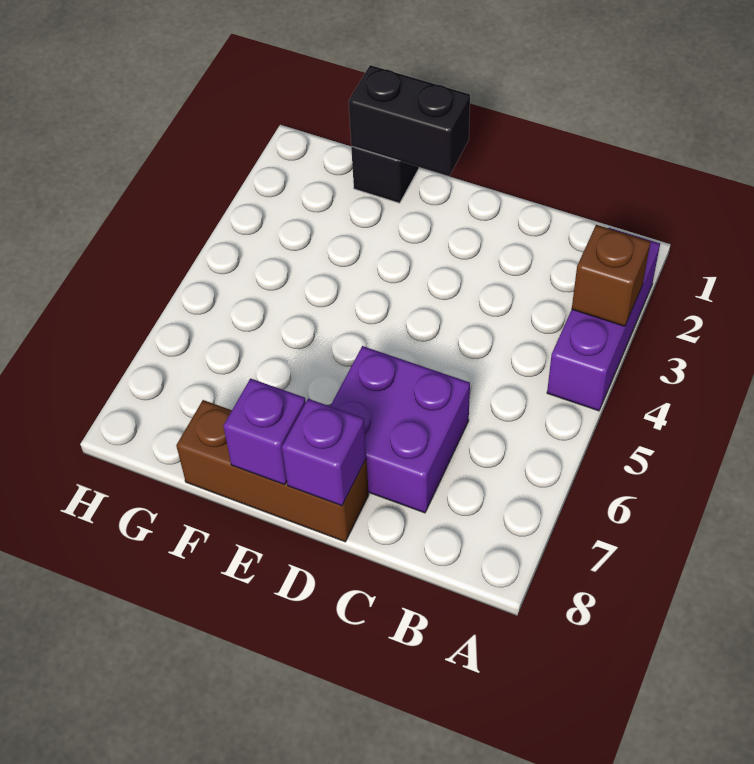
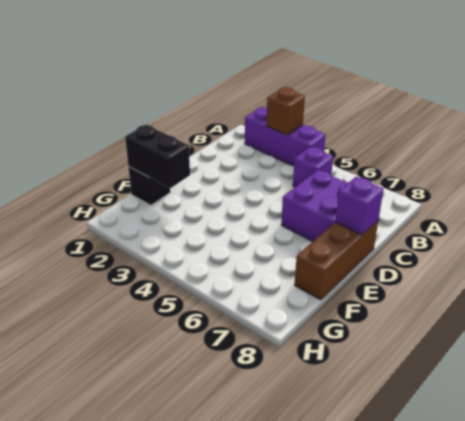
black 1x2 brick [349,65,470,176] -> black 1x2 brick turned to [125,125,190,188]
purple 1x1 brick [223,379,306,485] -> purple 1x1 brick moved to [293,146,333,187]

